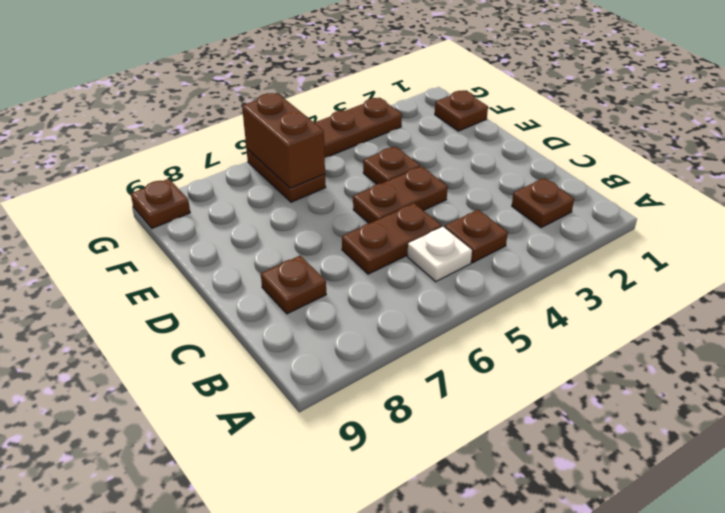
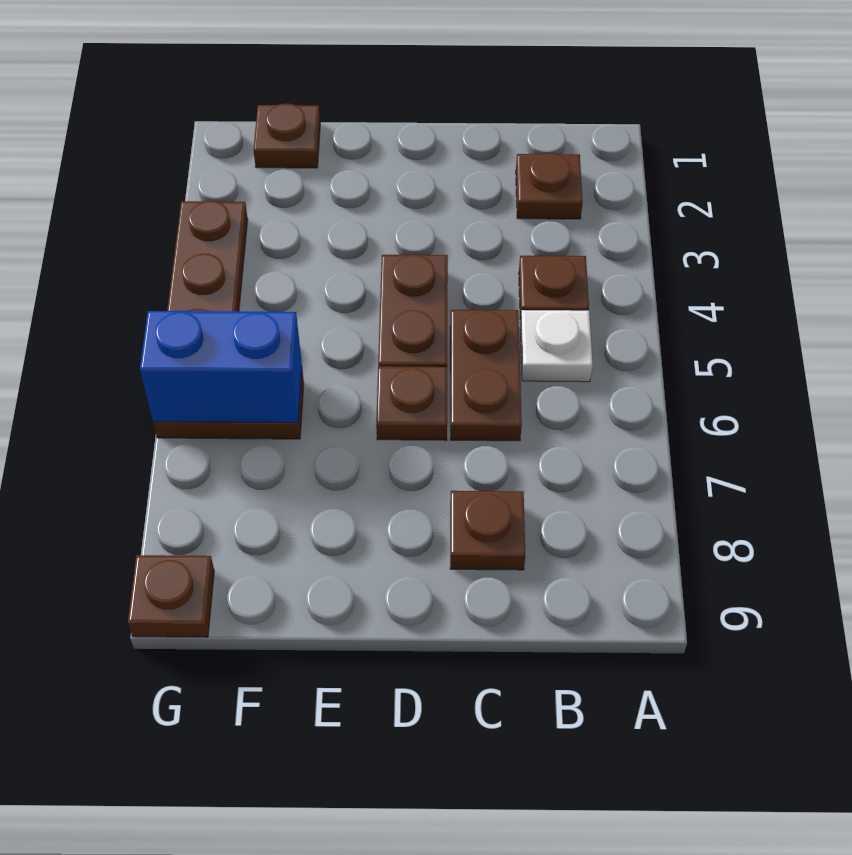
brown 1x1 plate [363,147,420,184] -> brown 1x1 plate moved to [376,366,447,440]
brown 1x2 brick [242,93,325,188] -> blue 1x2 brick [140,311,302,423]

